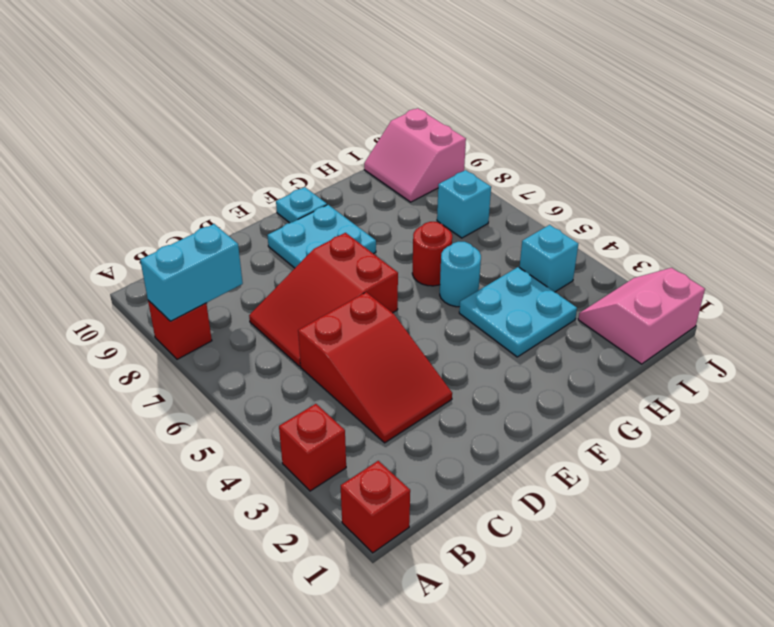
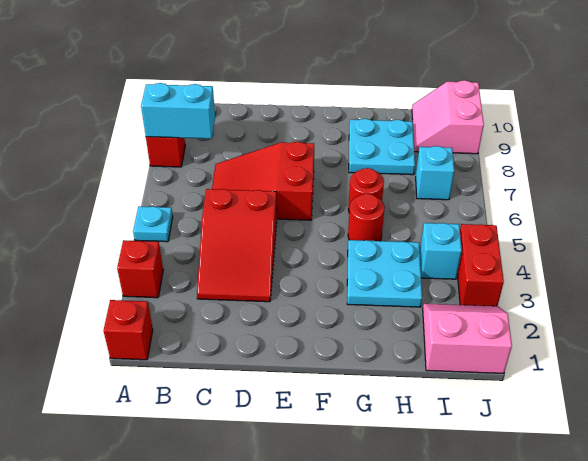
cyan 2x2 plate [267,205,376,268] -> cyan 2x2 plate moved to [349,119,415,175]
cyan 1x1 plate [276,187,327,223] -> cyan 1x1 plate moved to [133,206,173,242]
cyan 1x1 round brick [440,242,481,307] -> red 1x1 round brick [348,194,385,241]
none -> red 1x2 brick [457,224,504,306]

